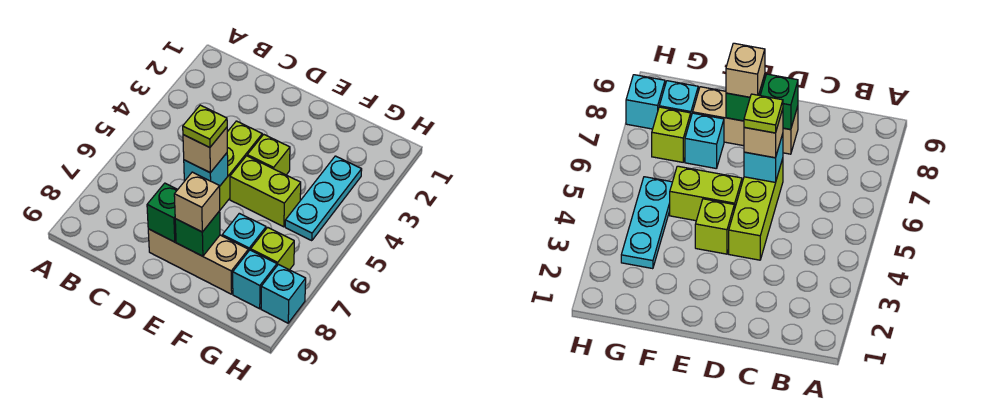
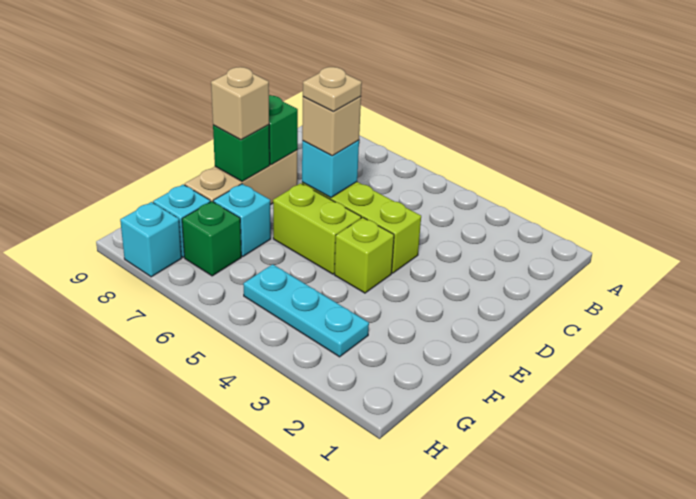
lime 1x1 plate [183,105,227,147] -> tan 1x1 plate [303,67,362,112]
lime 1x2 brick [230,156,301,227] -> lime 1x2 brick turned to [273,183,361,274]
lime 1x1 brick [251,227,294,270] -> green 1x1 brick [182,201,241,276]

